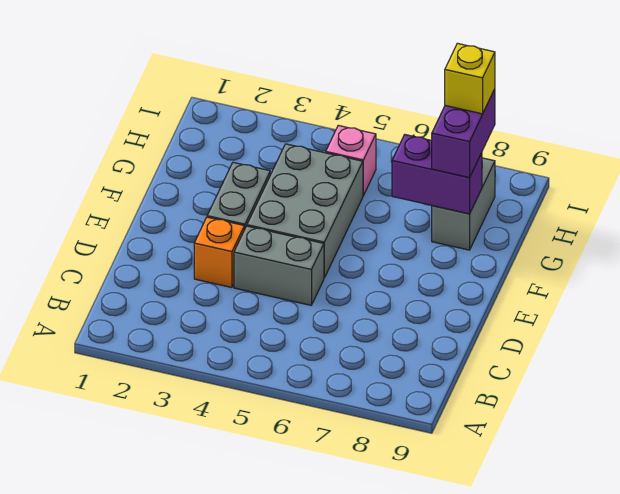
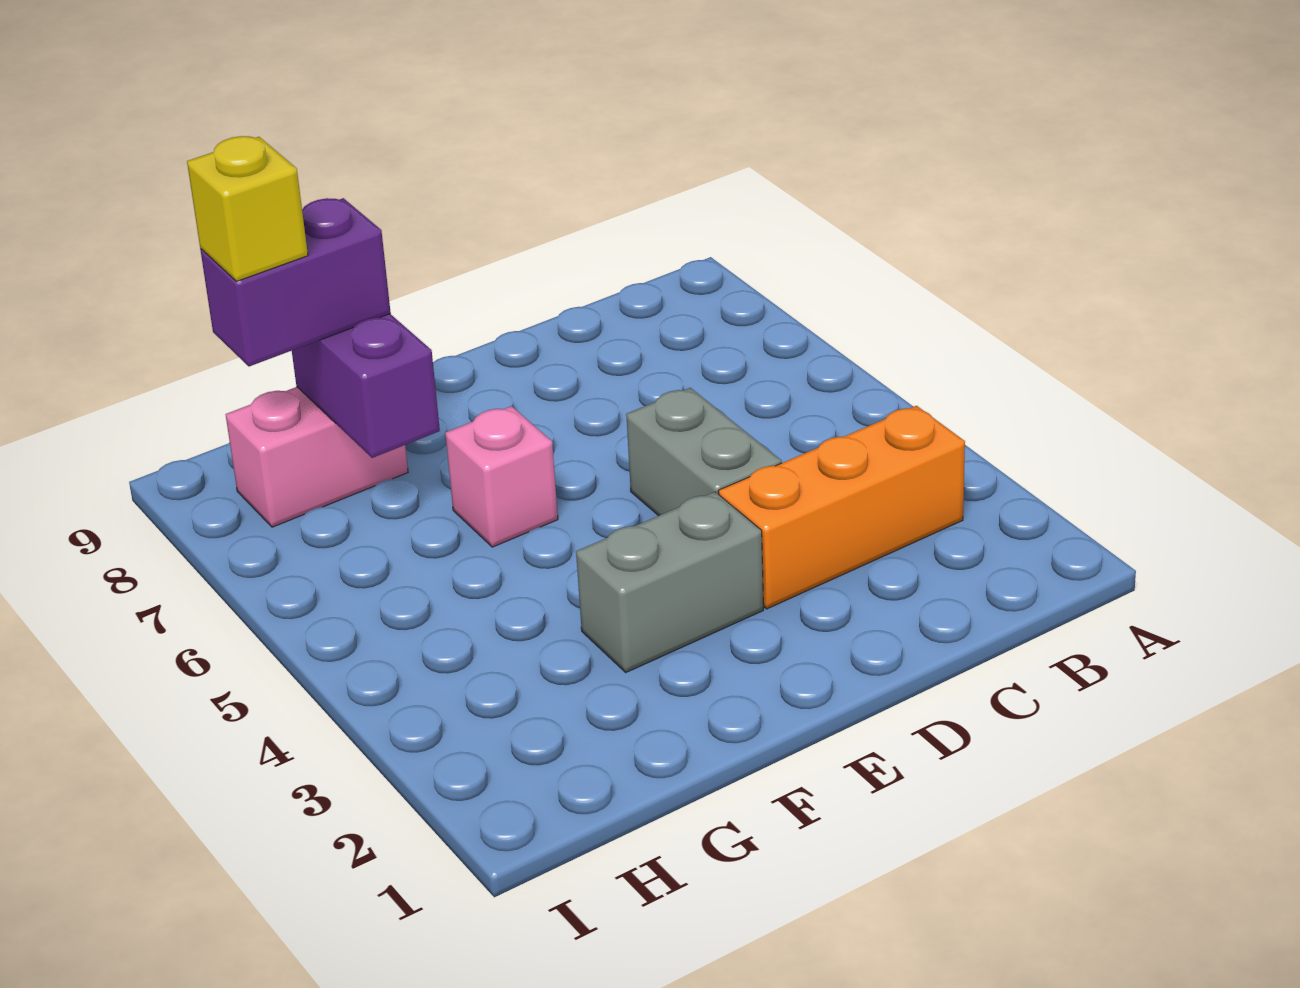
orange 1x1 brick [194,217,244,287] -> orange 1x3 brick [719,406,965,609]
grey 2x3 brick [247,144,363,278] -> none
grey 1x2 brick [432,158,495,250] -> pink 1x2 brick [225,387,408,527]
pink 1x1 brick [326,125,376,196] -> pink 1x1 brick moved to [445,406,558,547]

